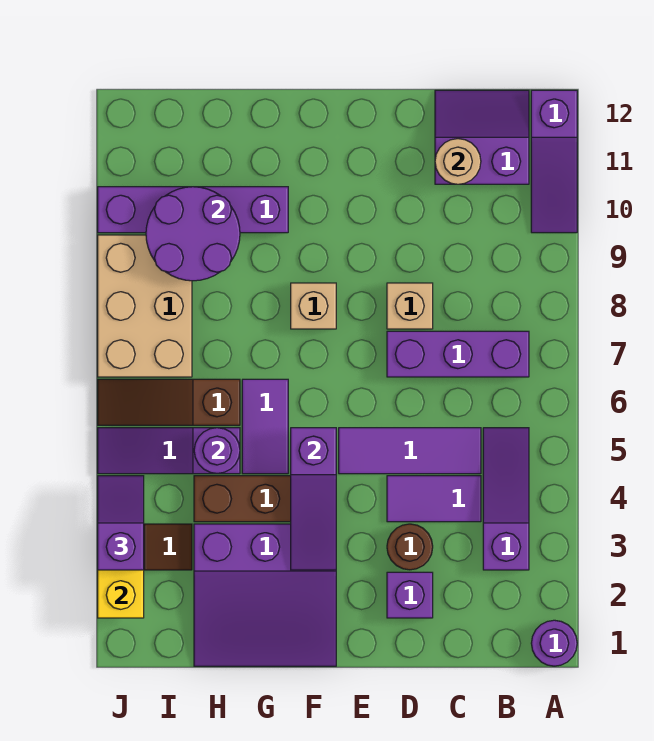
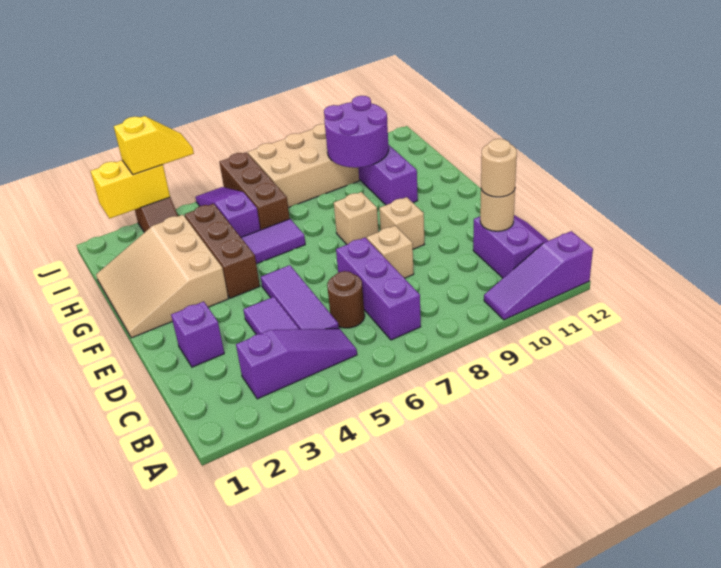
purple 1x1 round brick [531,620,577,666] -> none
none -> tan 1x1 round brick [481,139,517,197]
brown 1x1 round brick [387,524,433,570] -> brown 1x1 round brick moved to [327,271,365,328]
none -> tan 1x1 brick [379,197,425,249]
purple 3x3 slope [194,524,336,666] -> tan 3x3 slope [96,215,228,338]
purple 1x3 slope [291,428,336,570] -> none
purple 1x1 round brick [194,428,240,474] -> none
brown 1x3 slope [98,379,240,425] -> brown 1x3 brick [219,152,290,230]
purple 1x2 slope [98,476,144,570] -> yellow 1x2 slope [114,116,194,175]

